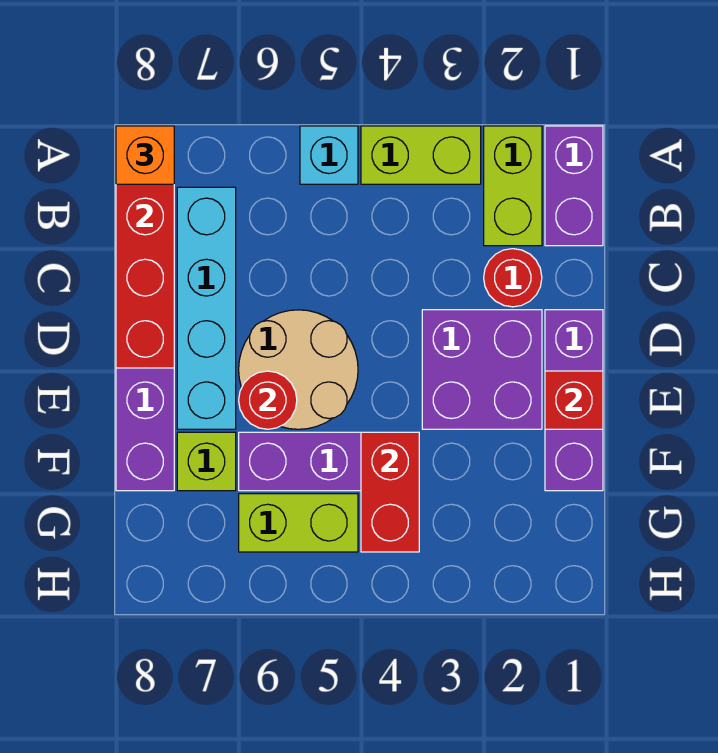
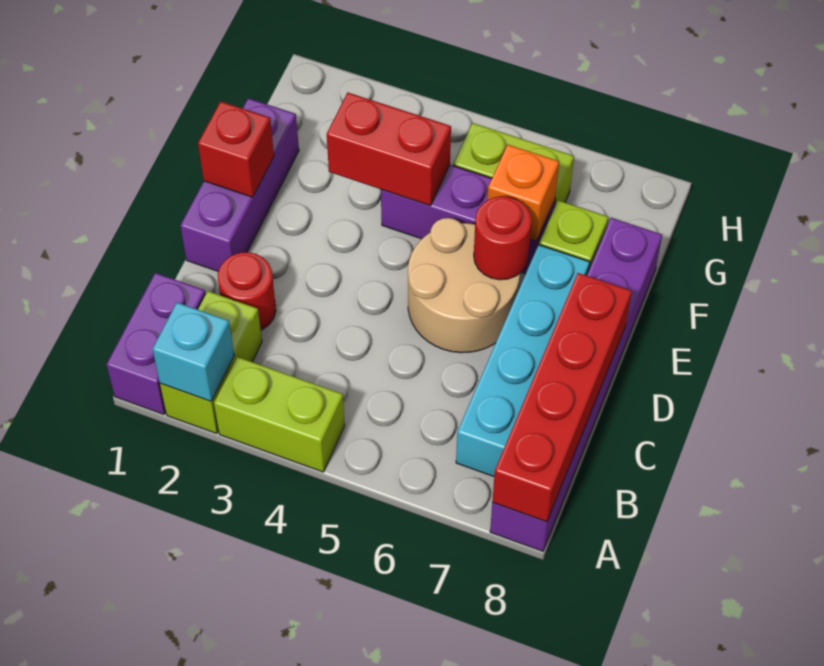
cyan 1x1 brick [300,126,358,184] -> cyan 1x1 brick moved to [153,303,234,401]
orange 1x1 brick [116,126,174,184] -> orange 1x1 brick moved to [487,145,559,241]
purple 2x2 brick [422,310,542,429] -> none
red 1x2 brick [361,432,419,552] -> red 1x2 brick turned to [327,93,451,206]

